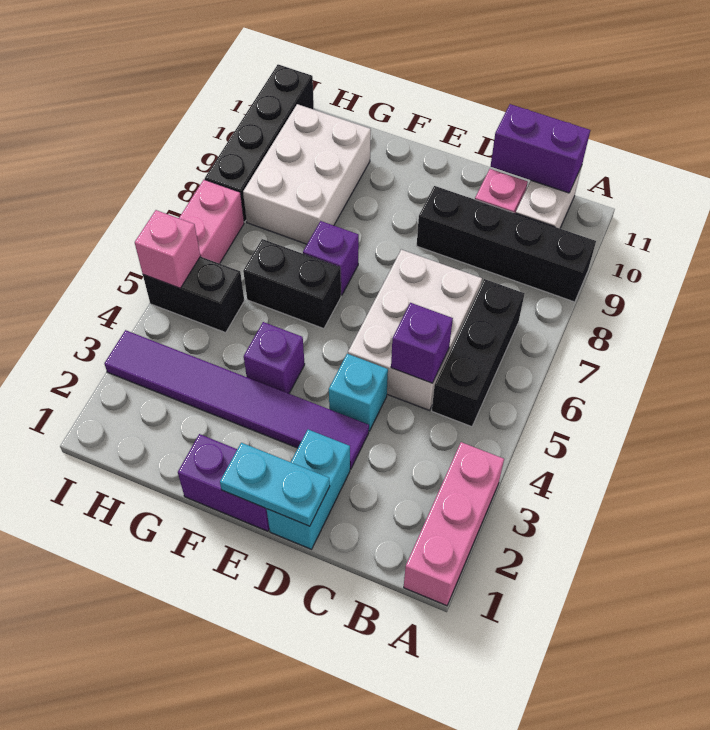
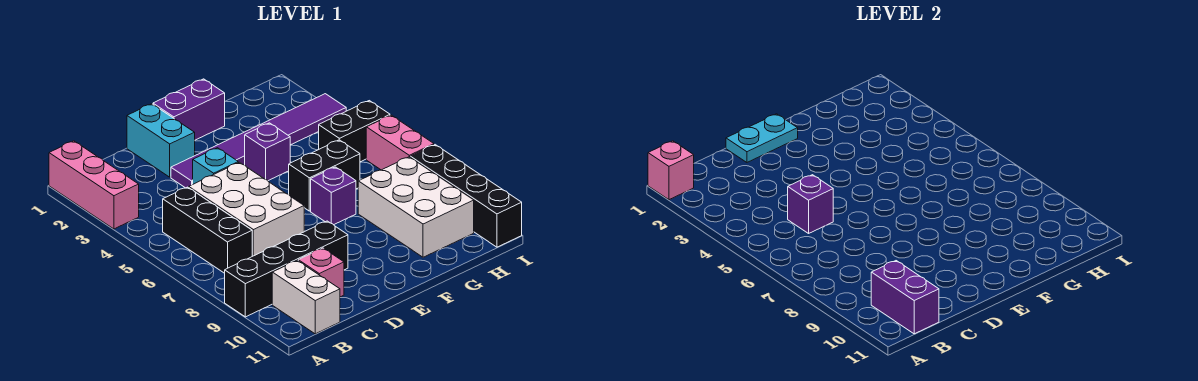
purple 1x2 brick [490,104,590,193] -> purple 1x2 brick turned to [871,261,939,334]
pink 1x1 brick [135,210,200,288] -> pink 1x1 brick moved to [648,141,694,200]

